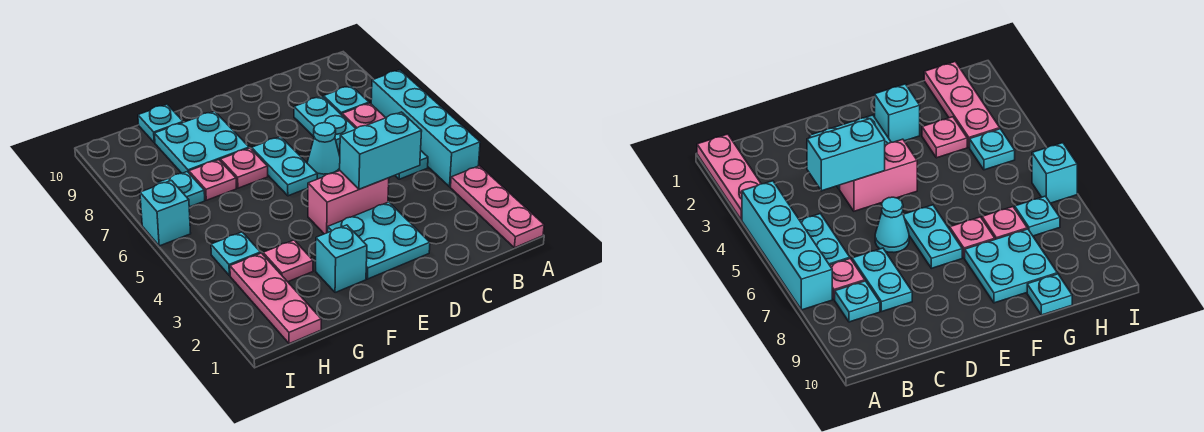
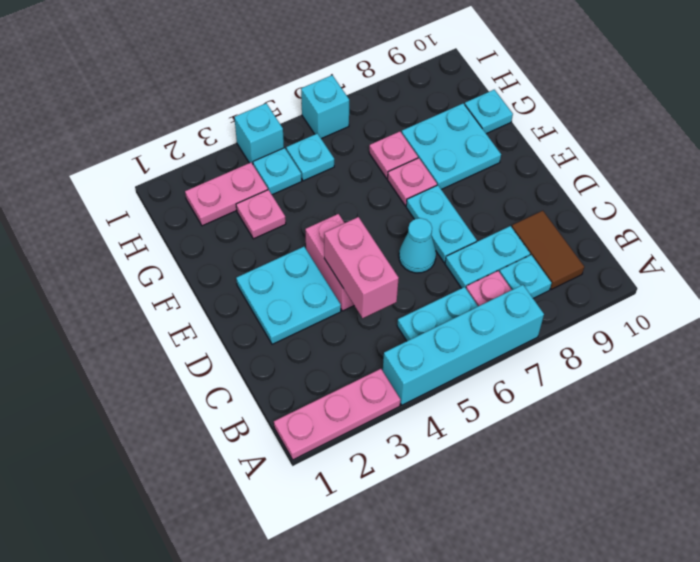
none -> brown 1x2 tile [512,211,584,289]
cyan 1x2 brick [340,112,422,189] -> pink 1x2 brick [324,217,399,318]
cyan 1x2 plate [252,137,317,196] -> cyan 1x2 plate turned to [406,185,477,263]
cyan 1x1 brick [316,225,367,293] -> cyan 1x1 brick moved to [234,103,284,164]
pink 1x3 plate [230,253,321,344] -> pink 1x2 plate [185,163,268,226]
cyan 1x1 plate [157,172,205,207] -> cyan 1x1 plate moved to [286,133,334,181]

